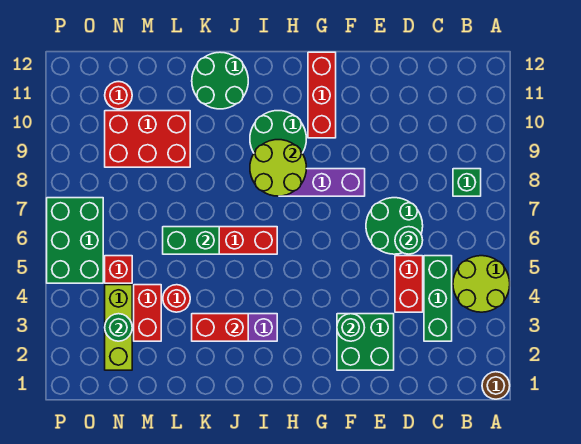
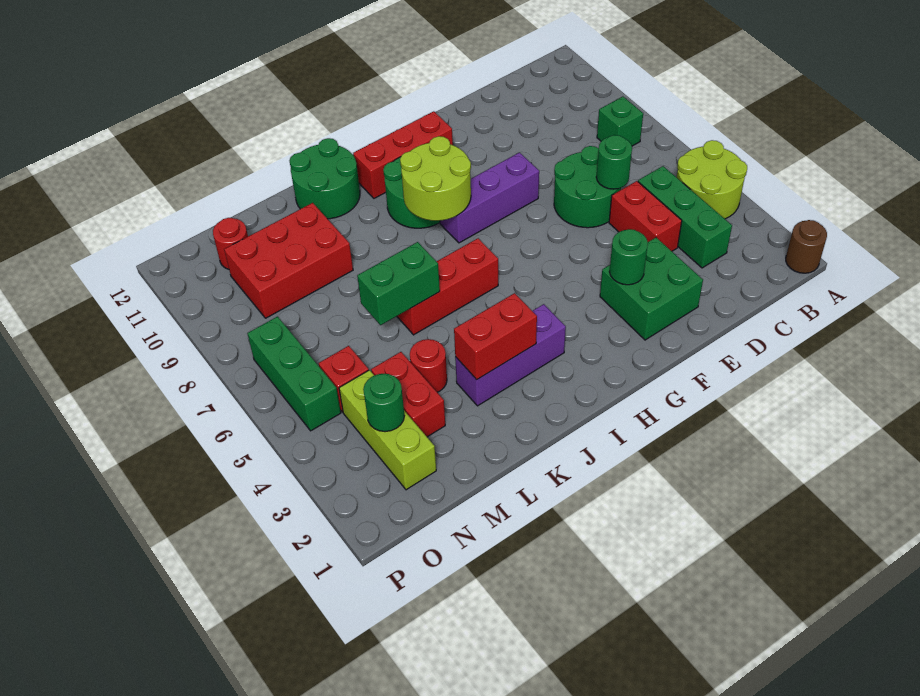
red 1x3 brick [308,52,336,138] -> red 1x3 brick turned to [353,111,453,198]
green 2x3 brick [47,198,103,283] -> green 1x3 brick [247,317,341,431]

